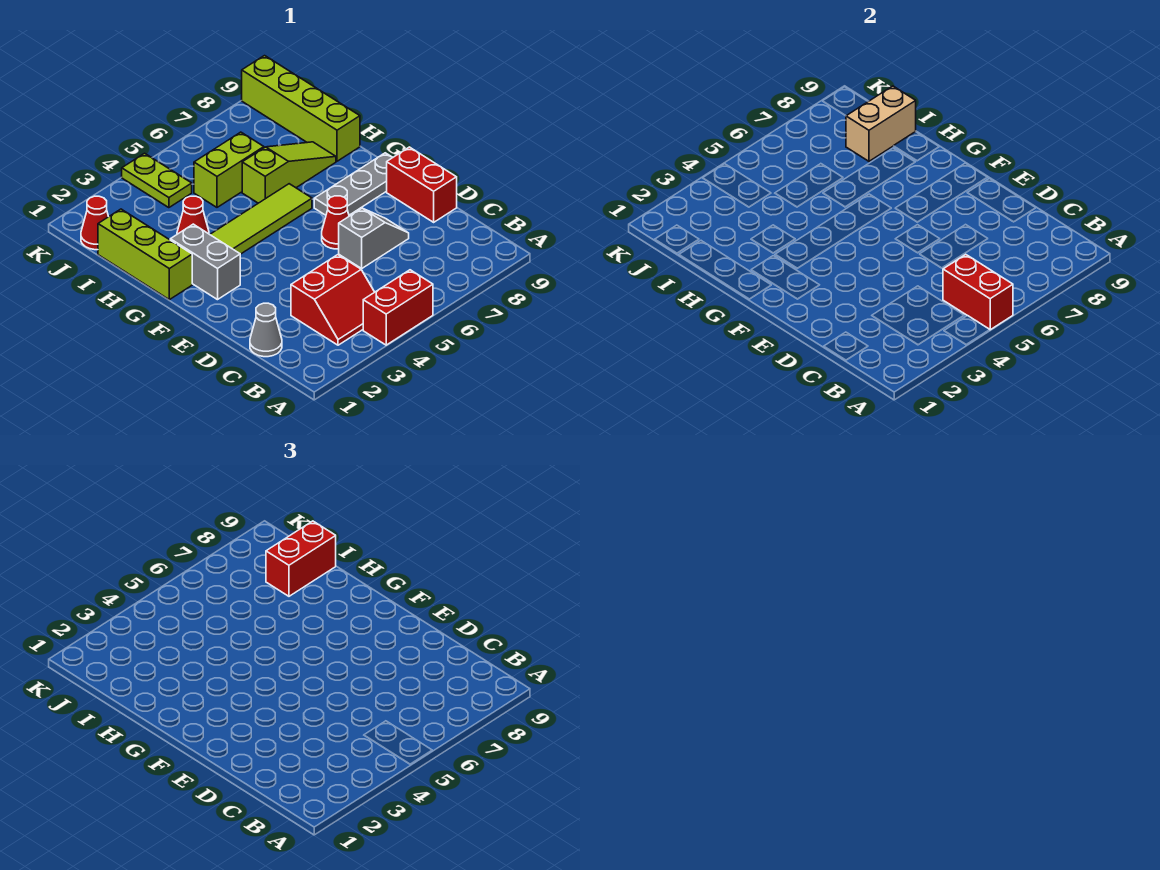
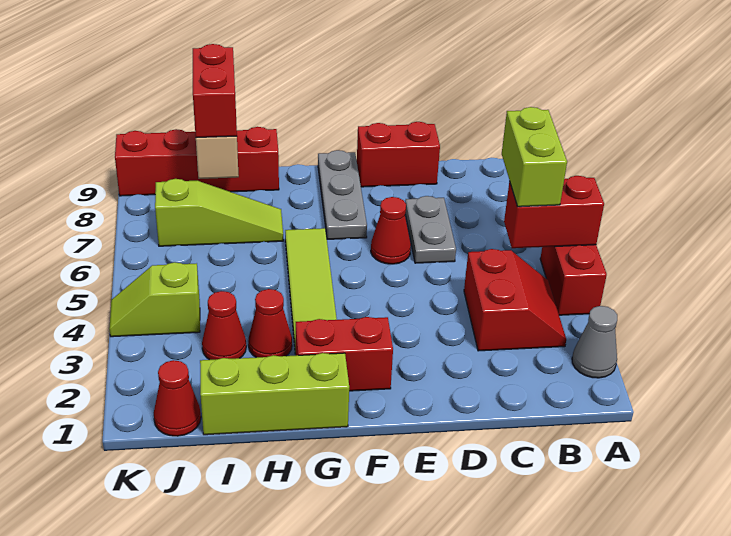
grey 1x1 cone [250,303,282,357] -> grey 1x1 cone moved to [572,306,617,378]
grey 1x2 slope [339,208,409,268] -> grey 1x2 plate [405,196,456,263]
grey 1x2 brick [170,224,240,300] -> red 1x2 brick [296,317,393,391]
lime 1x3 slope [242,142,336,203] -> lime 1x3 slope turned to [155,179,283,246]
lime 1x4 brick [242,56,360,161] -> red 1x4 brick [115,127,279,196]
none -> red 1x1 cone [202,291,246,360]
lime 1x2 brick [194,132,264,207] -> lime 1x2 brick moved to [502,107,567,207]
lime 1x2 plate [122,153,192,208] -> lime 1x2 slope [109,262,200,337]

